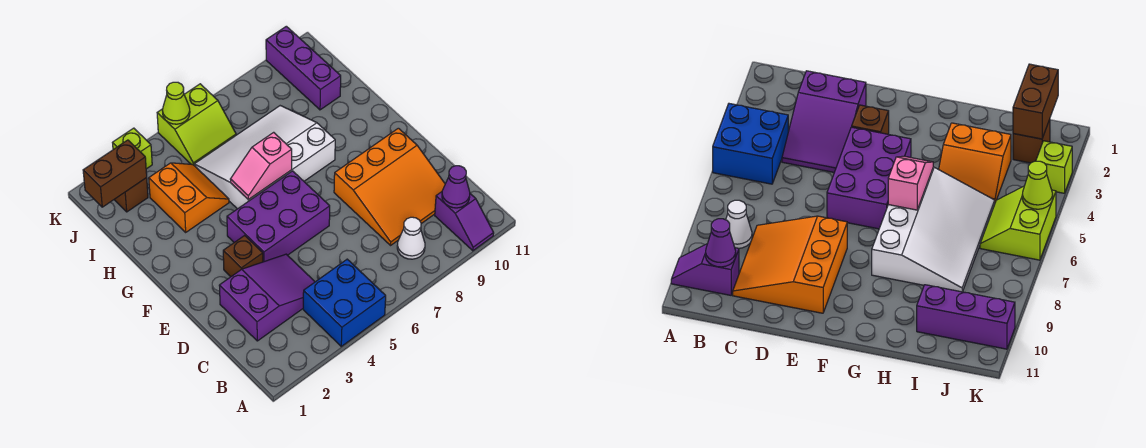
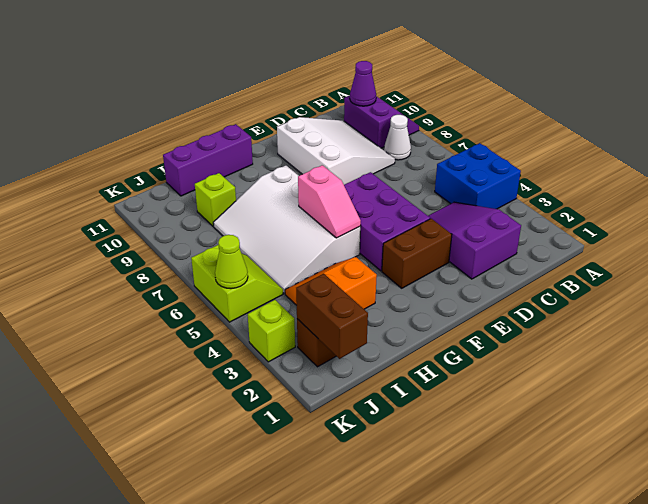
purple 1x2 slope [435,192,494,251] -> purple 2x2 slope [344,96,419,148]
orange 3x3 slope [334,128,445,245] -> white 3x3 slope [277,117,395,185]
brown 1x1 brick [223,235,263,277] -> brown 1x2 brick [382,219,452,288]
none -> lime 1x1 brick [195,173,236,226]
purple 1x3 brick [266,26,341,110] -> purple 1x3 brick moved to [163,124,253,196]

